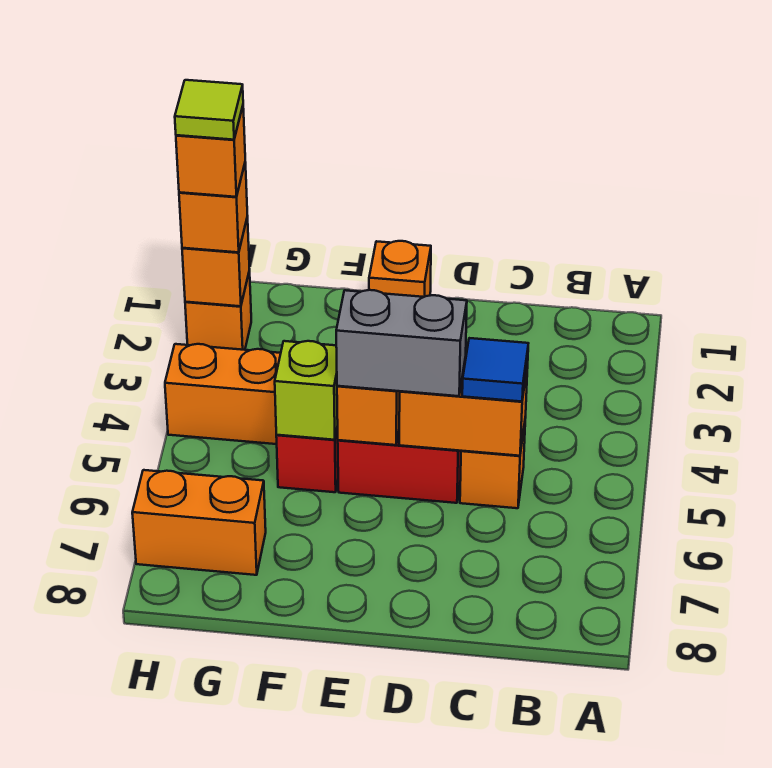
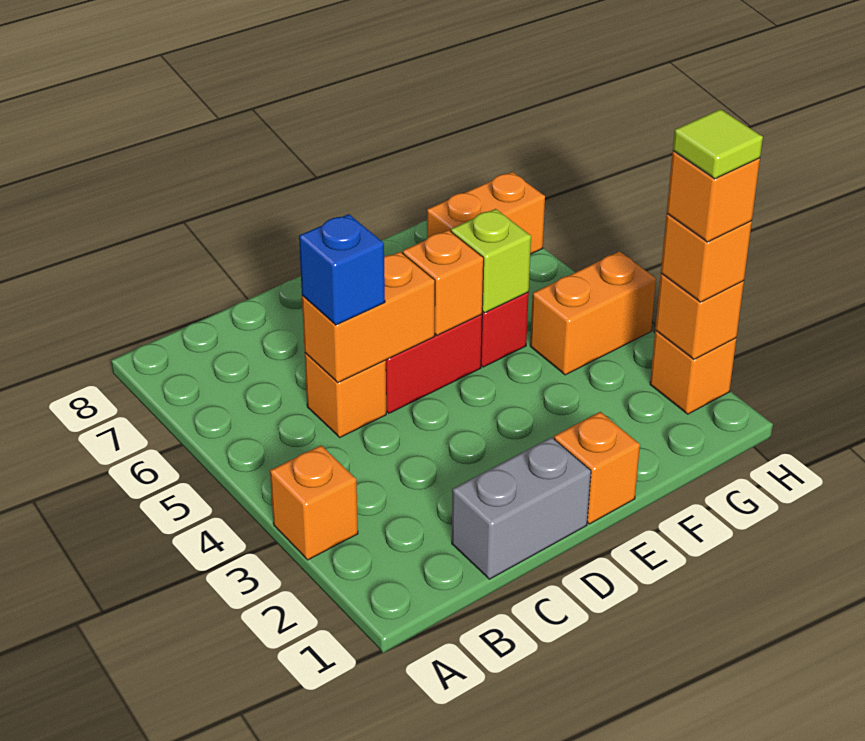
none -> orange 1x1 brick [270,445,358,560]
blue 1x1 tile [462,338,528,402] -> blue 1x1 brick [299,214,385,325]
grey 1x2 brick [336,290,467,396] -> grey 1x2 brick moved to [452,437,591,579]

